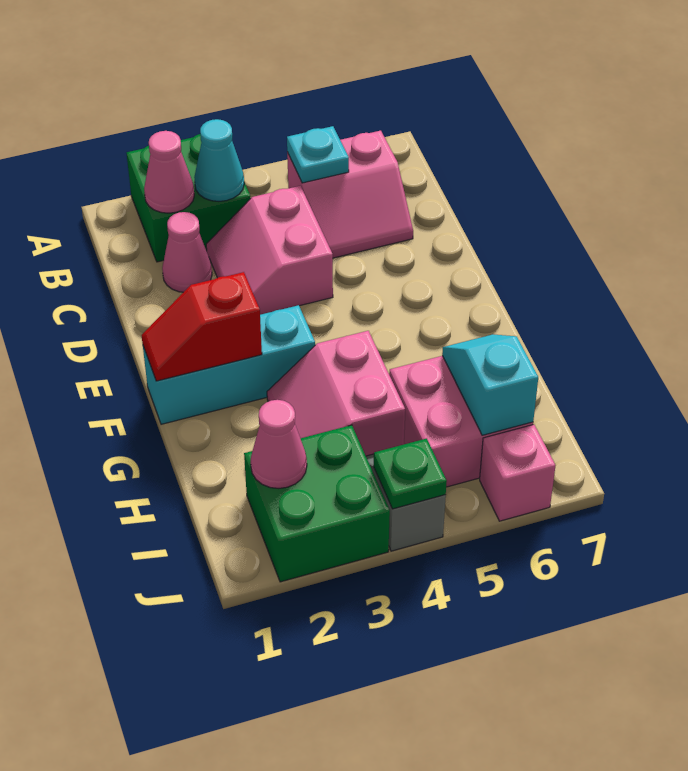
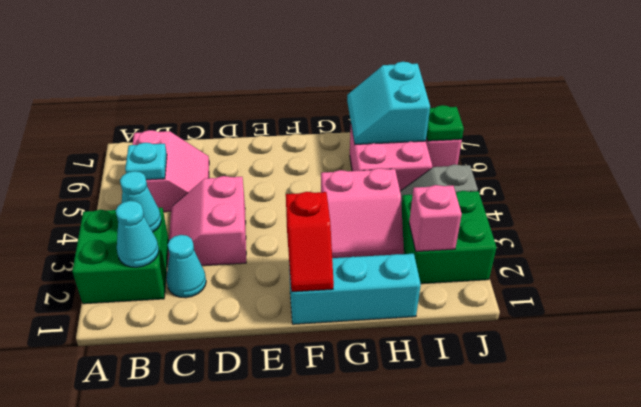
pink 1x1 cone [144,131,194,213] -> cyan 1x1 cone [116,201,159,267]
pink 1x1 cone [162,212,212,292] -> cyan 1x1 cone [166,235,206,298]
pink 2x2 slope [206,186,333,315] -> pink 2x2 slope turned to [167,176,246,266]
cyan 1x3 brick [143,305,315,424] -> cyan 1x3 brick turned to [289,254,421,324]
cyan 1x2 slope [442,334,538,435] -> cyan 2x2 slope [347,62,430,144]
pink 1x1 cone [251,400,307,488] -> pink 1x1 brick [409,185,462,252]
green 1x1 plate [374,438,447,509] -> green 1x1 plate moved to [426,105,464,141]

